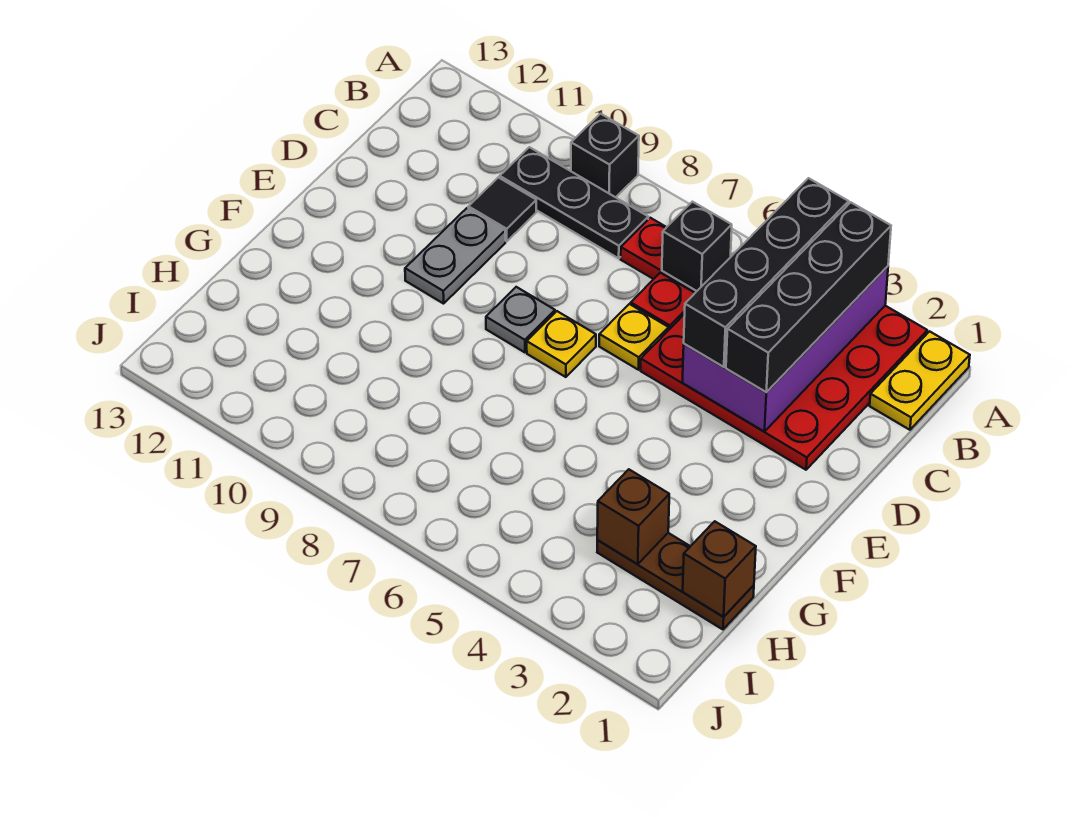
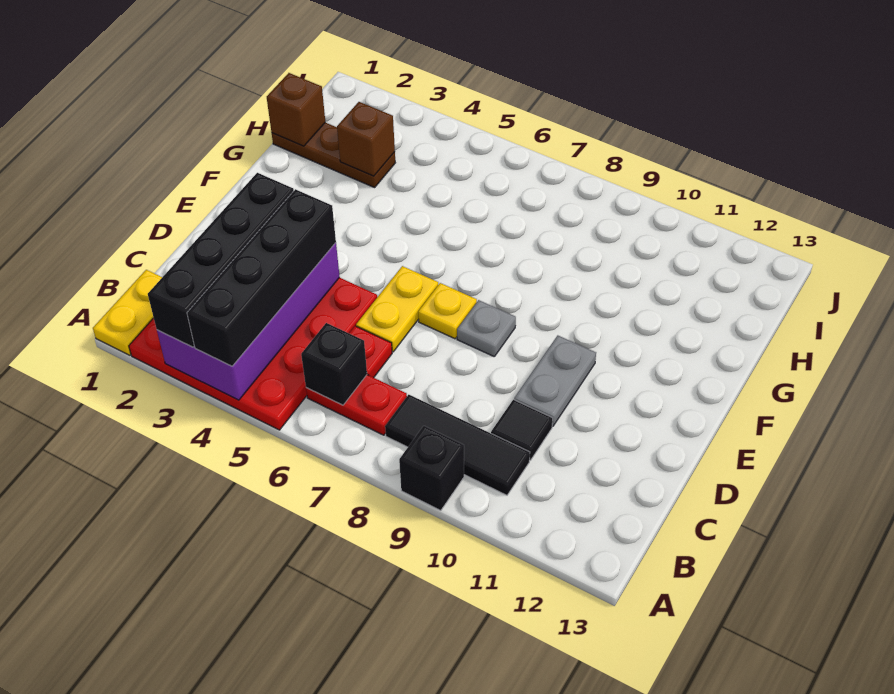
black 1x3 plate [500,147,648,258] -> black 1x3 tile [385,395,530,495]
yellow 1x1 plate [599,304,669,370] -> yellow 1x2 plate [356,266,438,352]

